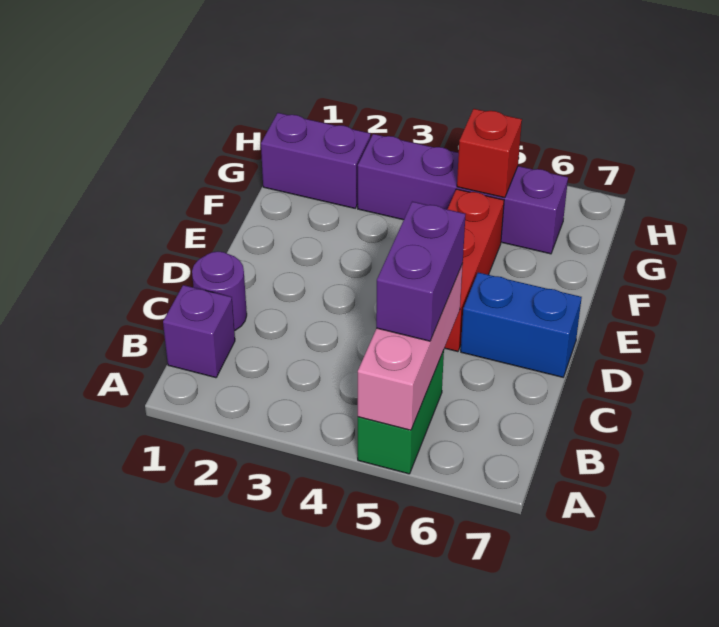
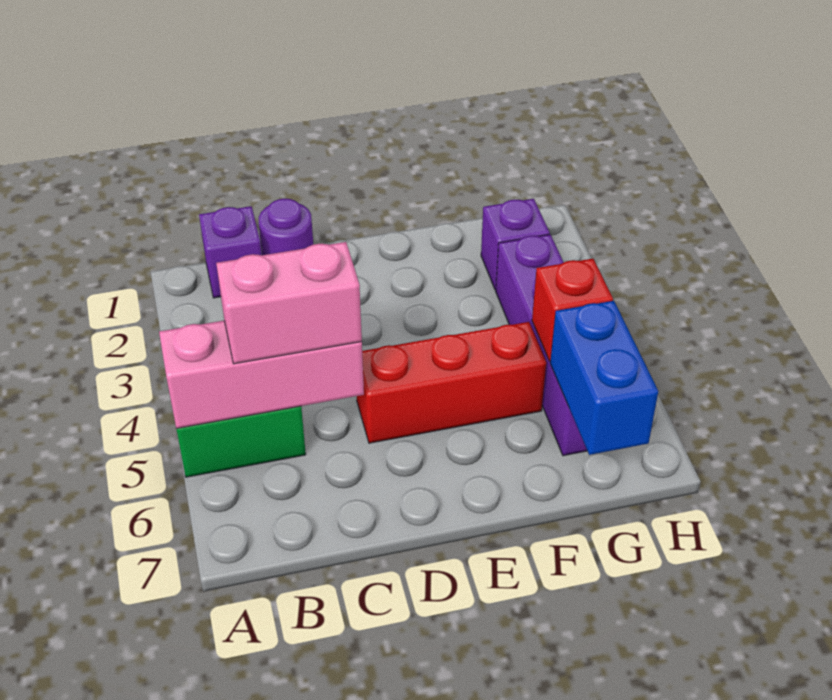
purple 1x2 brick [376,202,466,341] -> pink 1x2 brick [216,242,362,364]
blue 1x2 brick [461,272,582,377] -> blue 1x2 brick moved to [550,301,658,455]
purple 1x2 brick [261,113,371,208] -> purple 1x1 brick [481,199,550,290]

